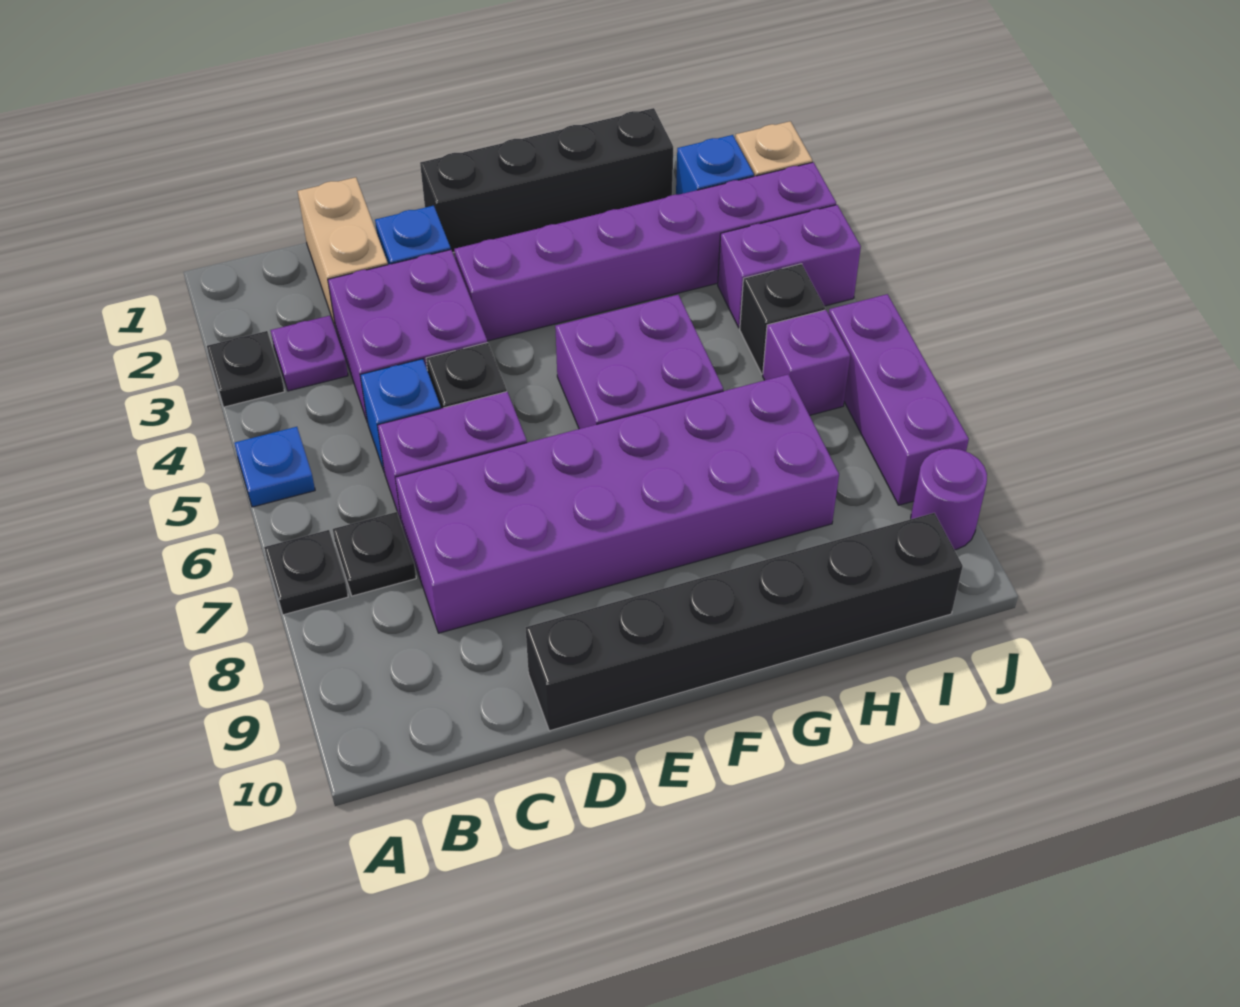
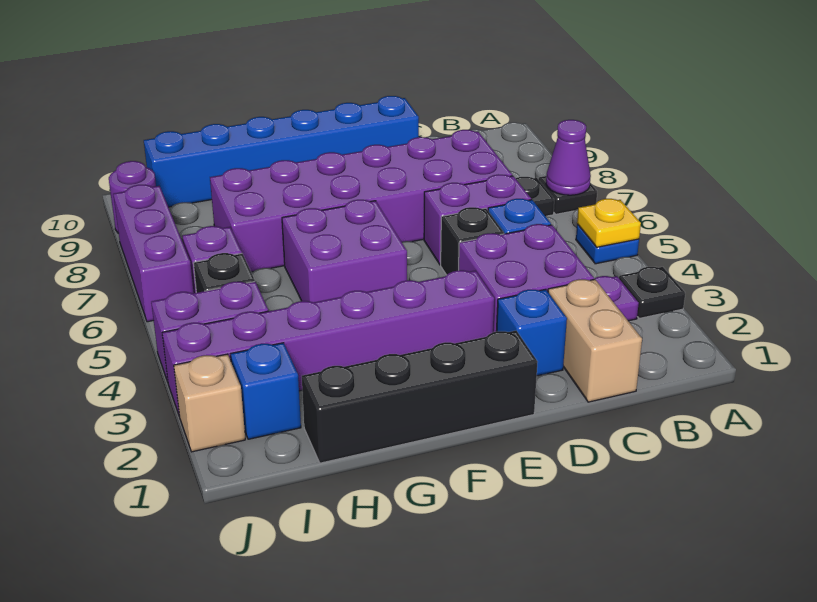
none -> yellow 1x1 plate [577,199,641,247]
none -> purple 1x1 cone [546,120,591,195]
black 1x6 brick [525,513,963,731] -> blue 1x6 brick [144,96,419,207]

